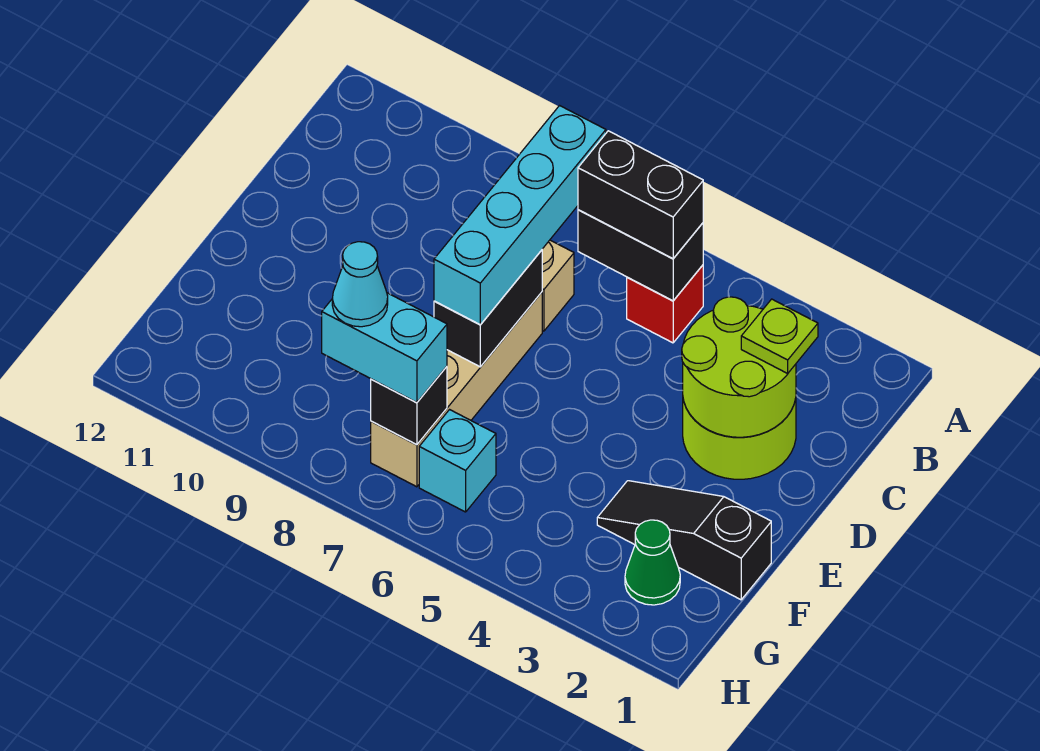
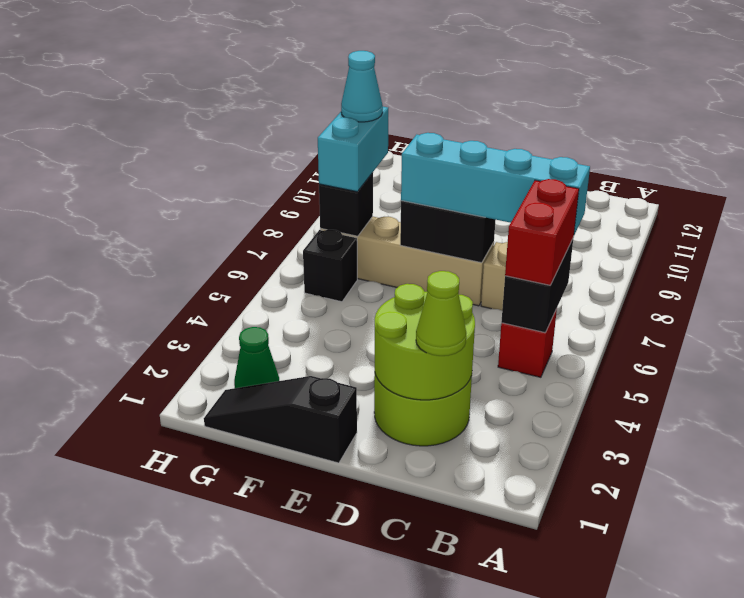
black 1x2 brick [578,131,703,258] -> red 1x2 brick [505,179,579,285]
lime 1x1 plate [741,299,818,373] -> lime 1x1 cone [416,271,466,356]
black 1x3 slope [597,481,771,600] -> black 1x3 slope turned to [204,376,357,463]
cyan 1x1 brick [419,410,496,512] -> black 1x1 brick [303,230,357,302]

